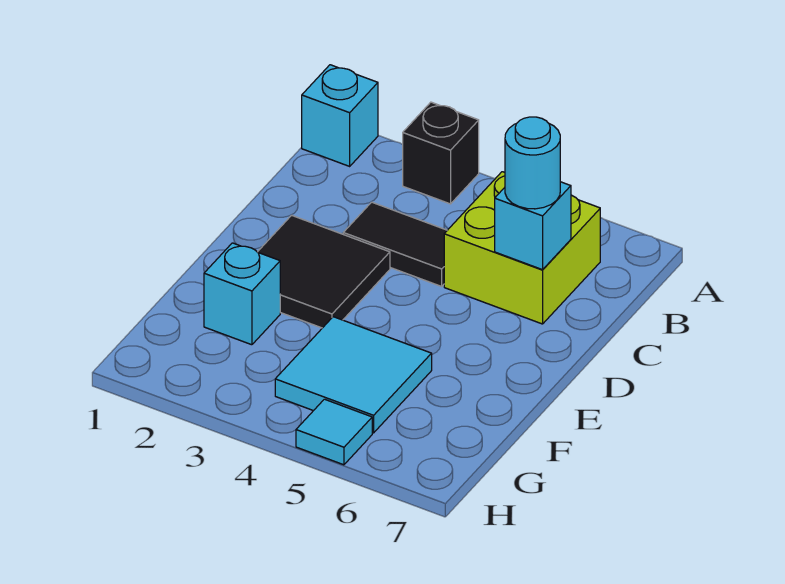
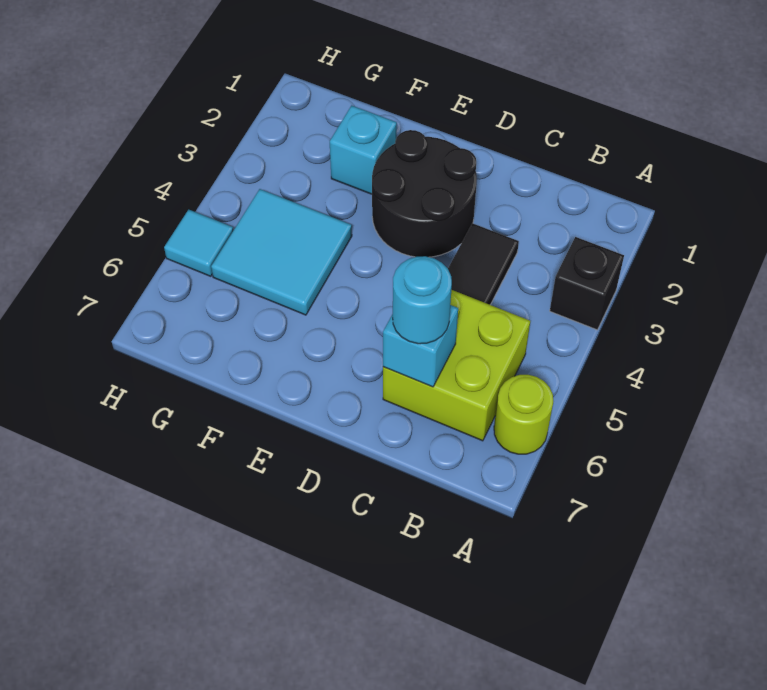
cyan 1x1 brick [302,65,378,166] -> none
none -> lime 1x1 round brick [494,375,553,454]
black 2x2 tile [258,215,390,328] -> black 2x2 round brick [372,130,477,257]

